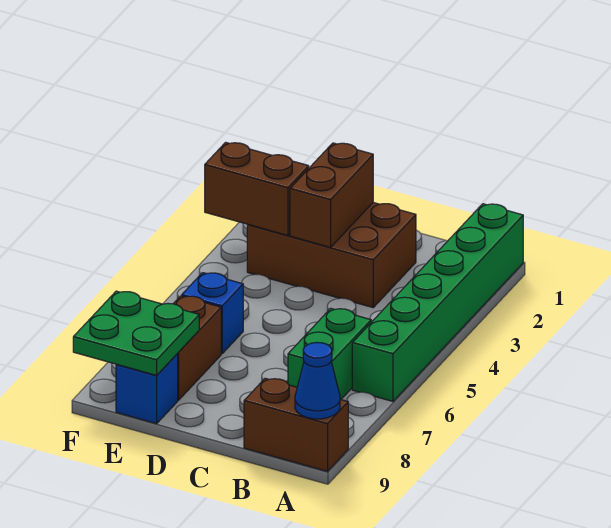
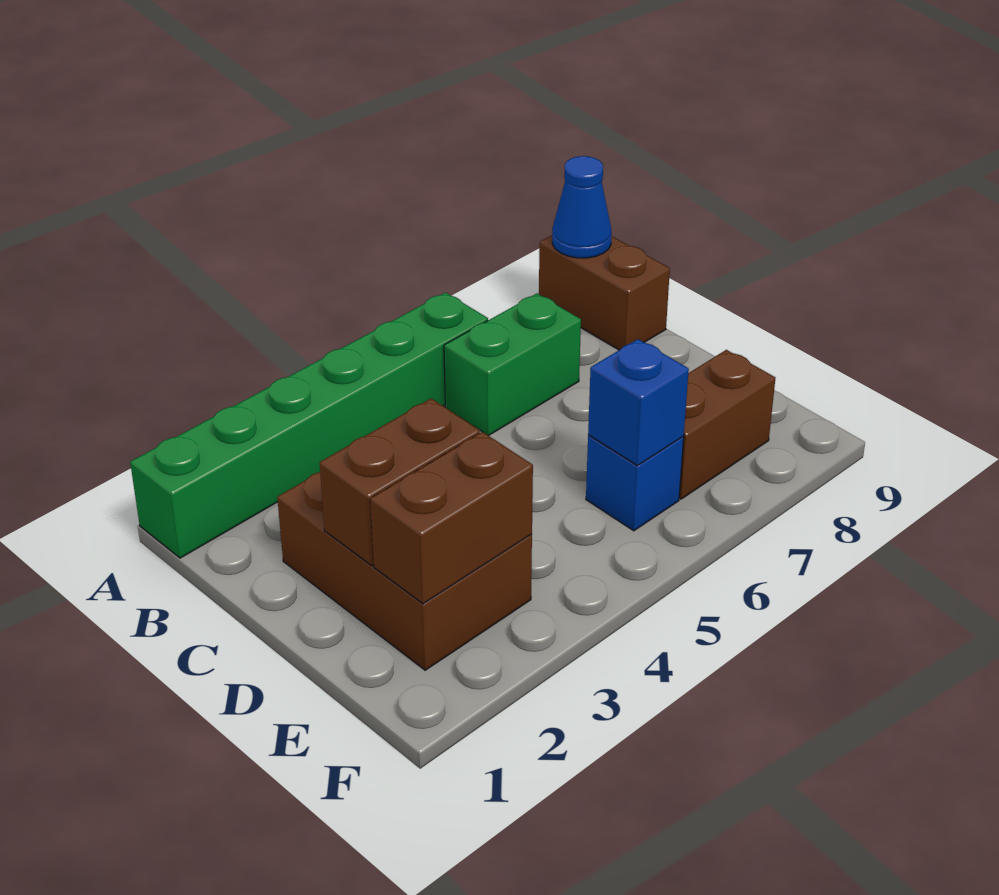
brown 1x2 brick [205,142,309,235] -> brown 1x2 brick turned to [370,432,533,604]
green 2x2 plate [73,291,199,375] -> none
blue 1x1 brick [116,354,178,424] -> blue 1x1 brick moved to [588,339,689,466]

